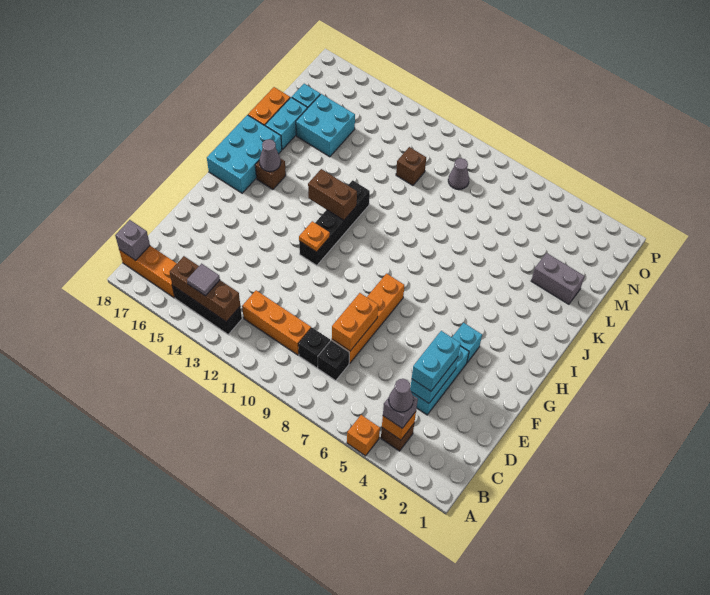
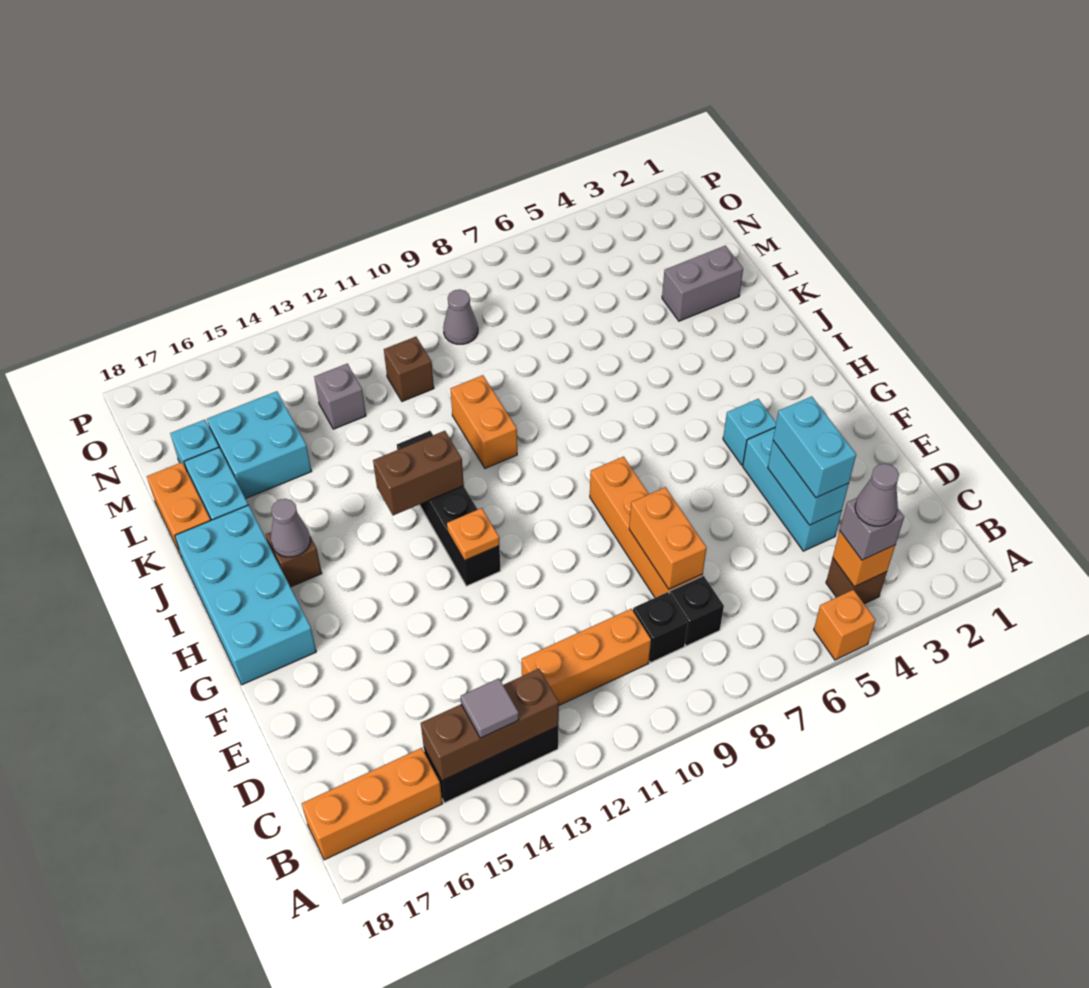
grey 1x1 brick [115,220,150,260] -> grey 1x1 brick moved to [314,364,366,429]
cyan 2x3 brick [207,115,282,193] -> cyan 2x4 brick [175,505,316,685]
none -> orange 1x2 brick [450,375,517,468]

